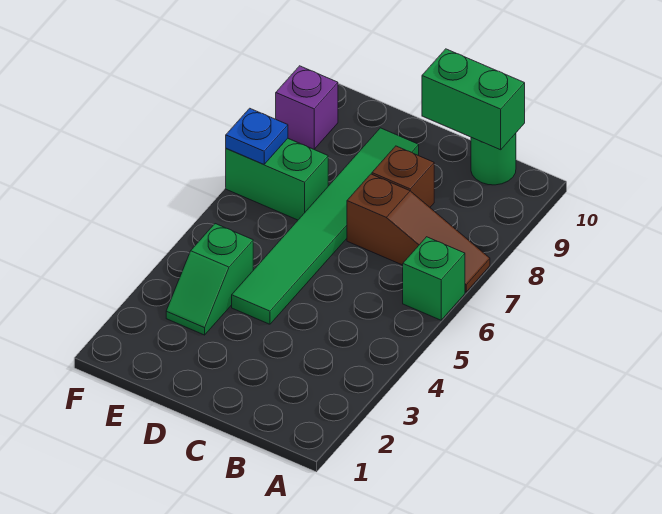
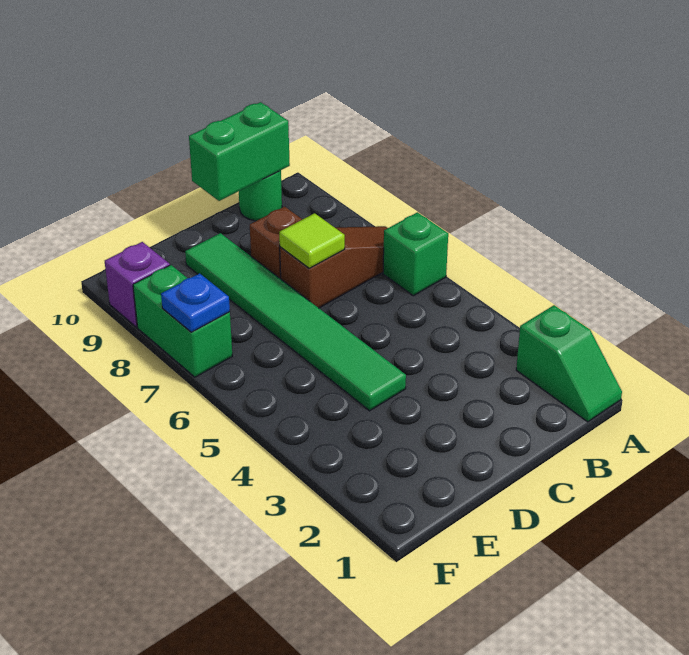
none -> lime 1x1 tile [279,213,345,268]
green 1x2 slope [166,224,253,335] -> green 1x2 slope moved to [516,305,622,422]
green 1x2 brick [226,139,328,220] -> green 1x2 brick turned to [133,265,232,377]

